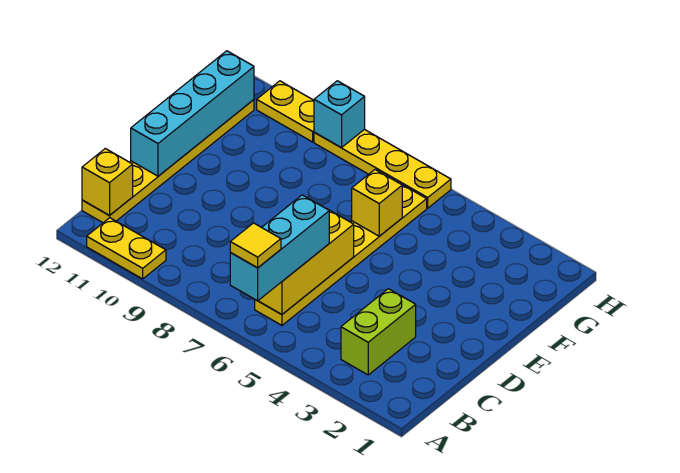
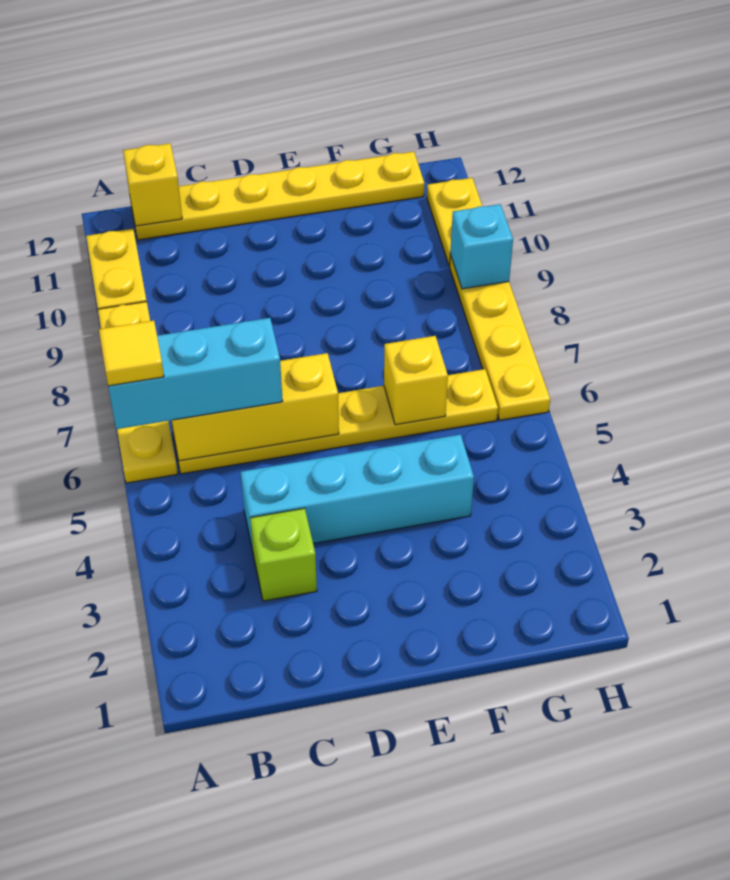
none -> yellow 1x4 plate [98,302,178,483]
lime 1x2 brick [341,289,416,375] -> lime 1x1 brick [250,508,317,601]
cyan 1x4 brick [131,51,254,176] -> cyan 1x4 brick moved to [241,434,474,551]

